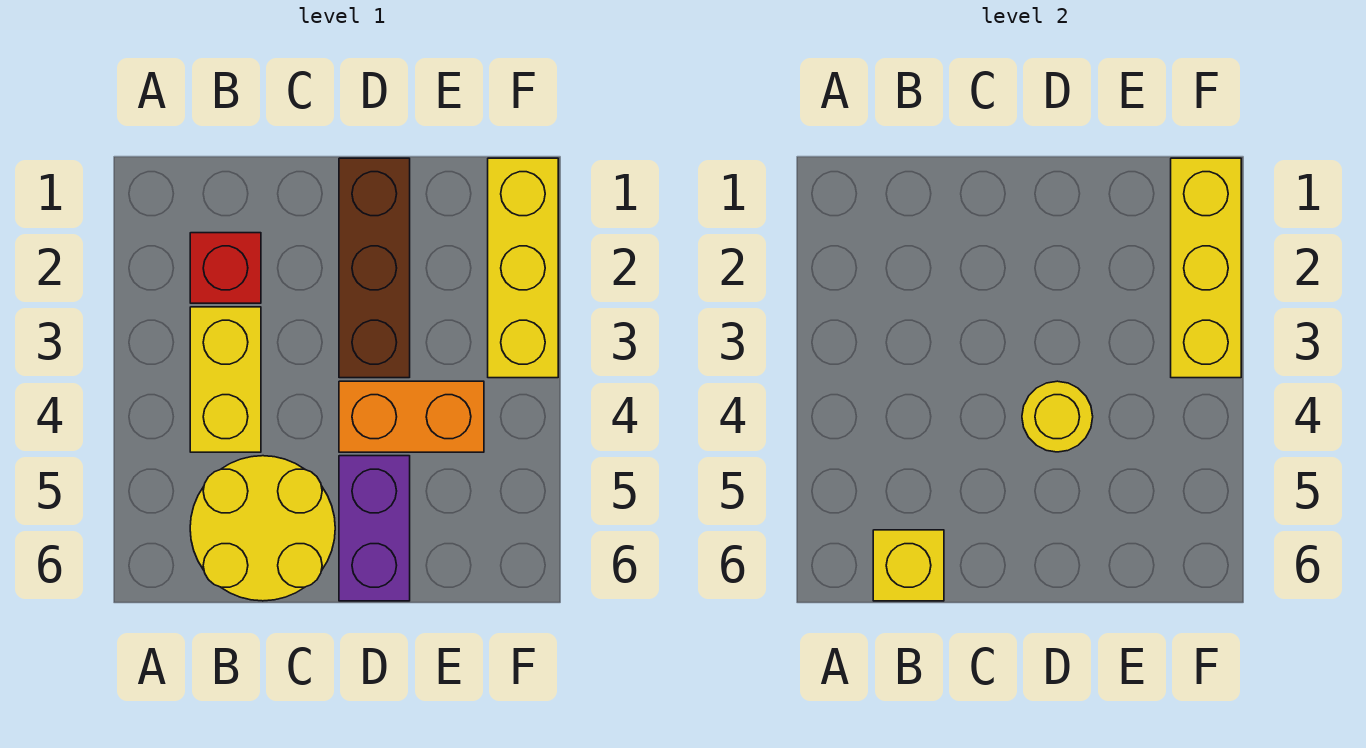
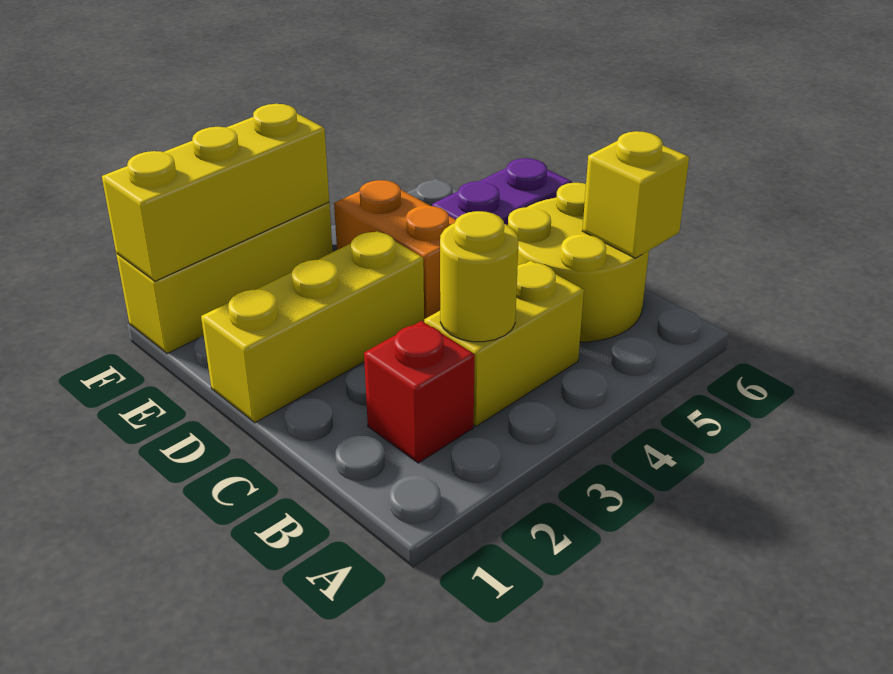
brown 1x3 brick [339,158,410,378] -> yellow 1x3 brick [201,231,424,423]
yellow 1x1 round brick [1022,381,1093,452] -> yellow 1x1 round brick moved to [440,211,518,342]

